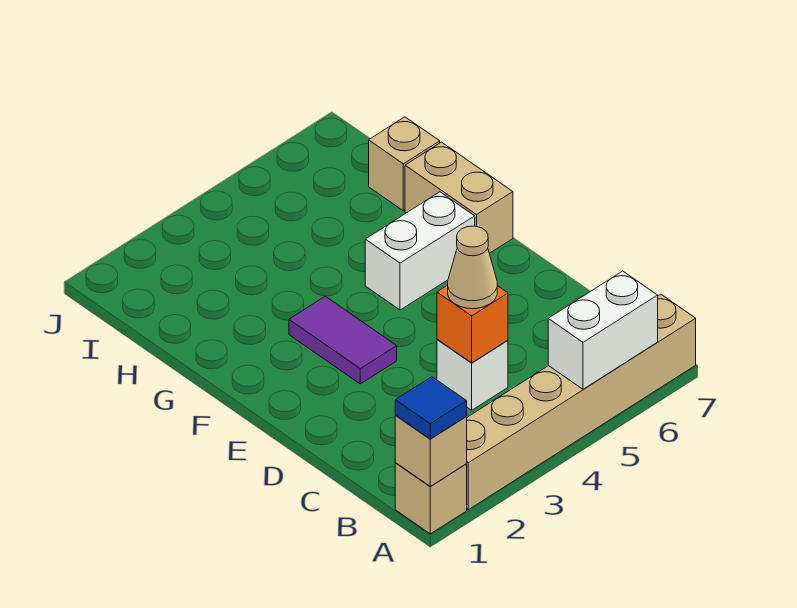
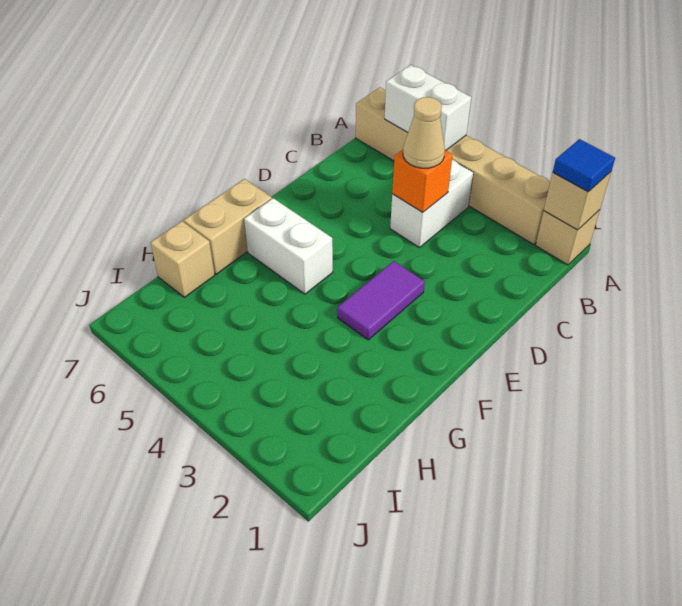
white 1x1 brick [437,339,508,410] -> white 1x2 brick [390,160,473,248]

